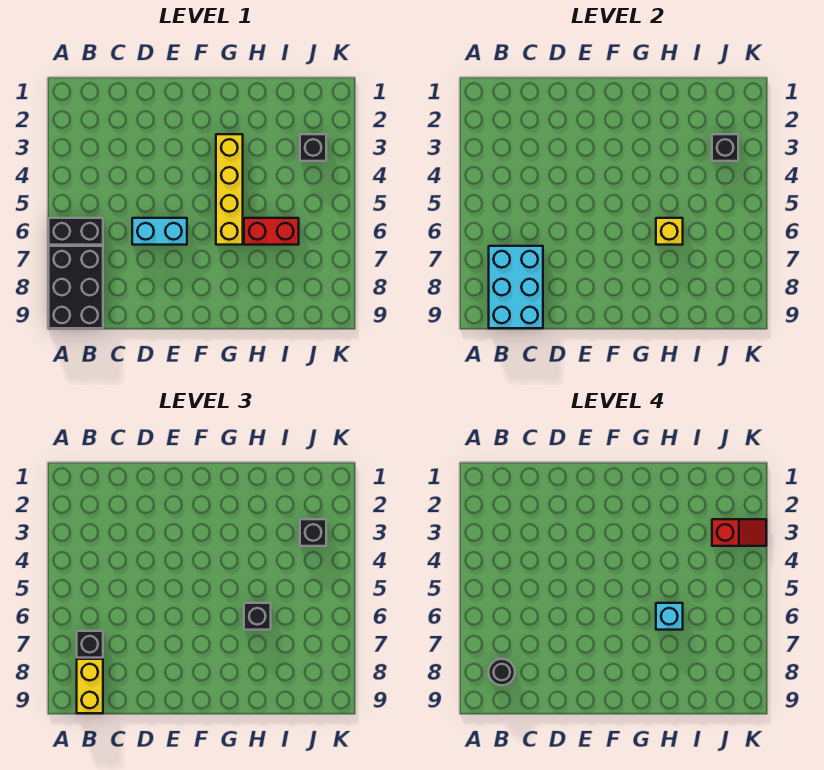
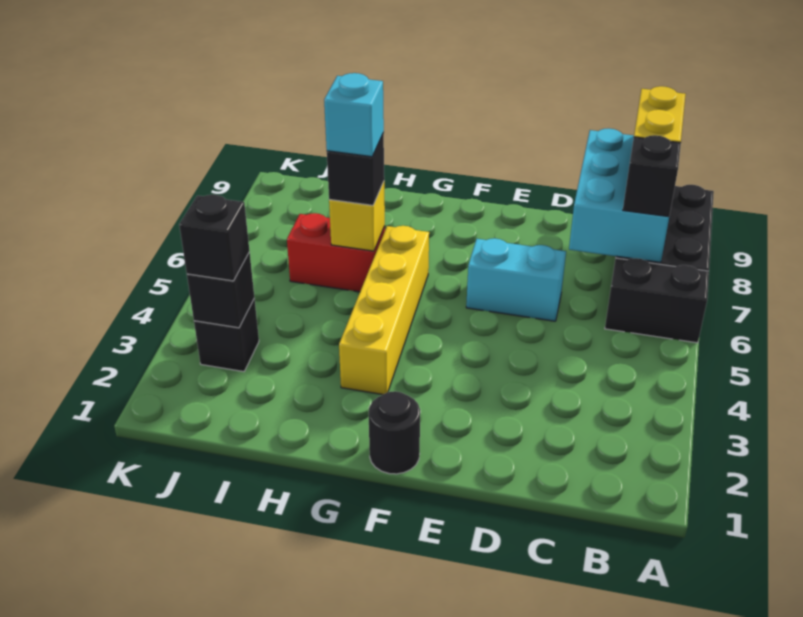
black 1x1 round brick [489,659,515,685] -> black 1x1 round brick moved to [369,391,420,474]
red 1x2 slope [712,519,766,546] -> none

